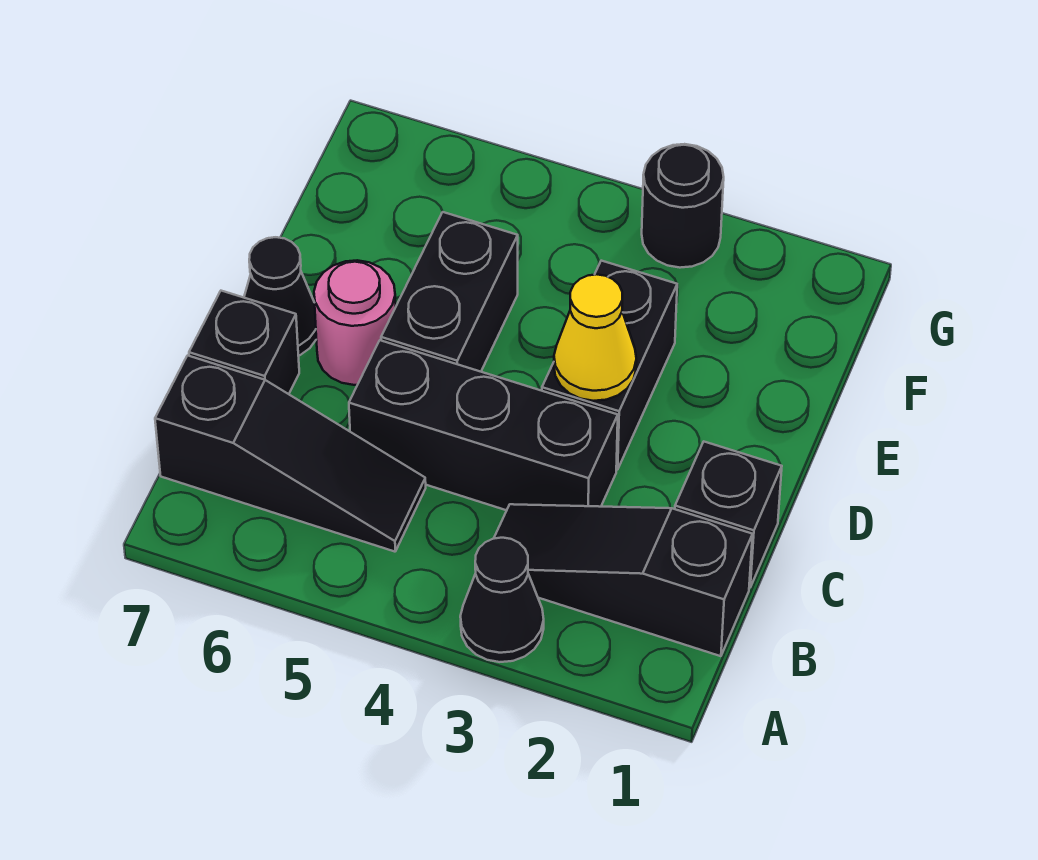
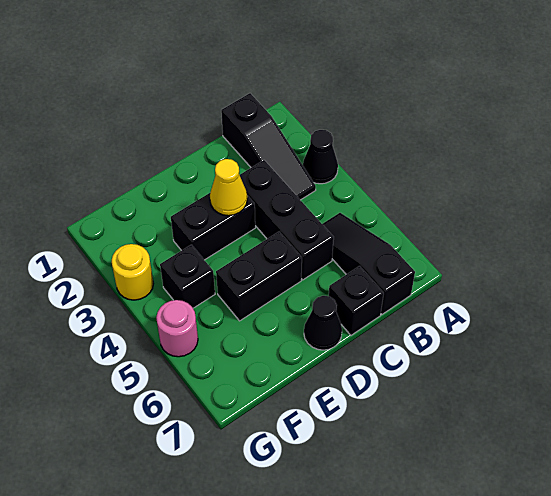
black 1x1 brick [675,442,782,588] -> black 1x1 brick moved to [160,245,215,308]
pink 1x1 round brick [314,260,396,385] -> pink 1x1 round brick moved to [156,300,198,357]
black 1x1 round brick [642,144,724,268] -> yellow 1x1 round brick [112,244,154,300]

